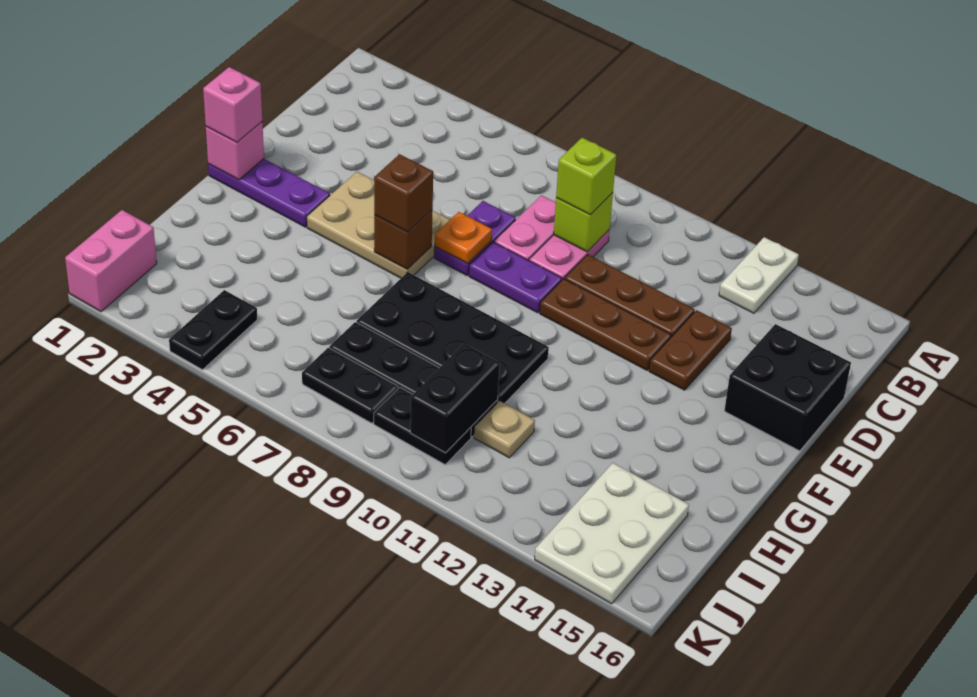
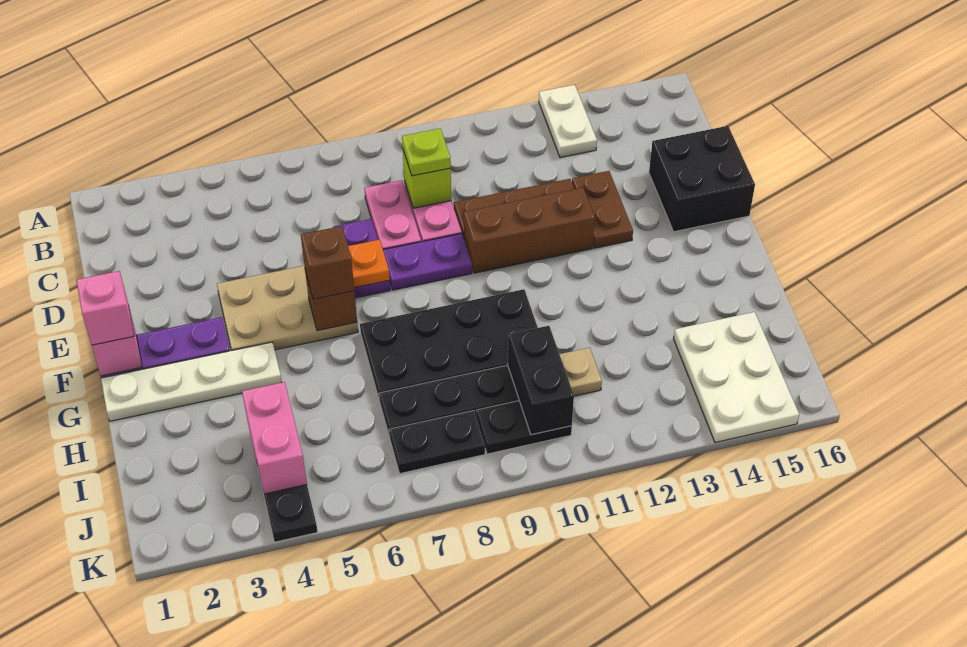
lime 1x1 brick [556,138,616,215] -> lime 1x1 plate [402,128,451,176]
brown 1x3 plate [540,279,671,370] -> brown 1x3 brick [464,188,595,273]
none -> white 1x4 plate [101,342,282,421]
pink 1x2 brick [65,210,157,312] -> pink 1x2 brick moved to [242,382,307,494]

